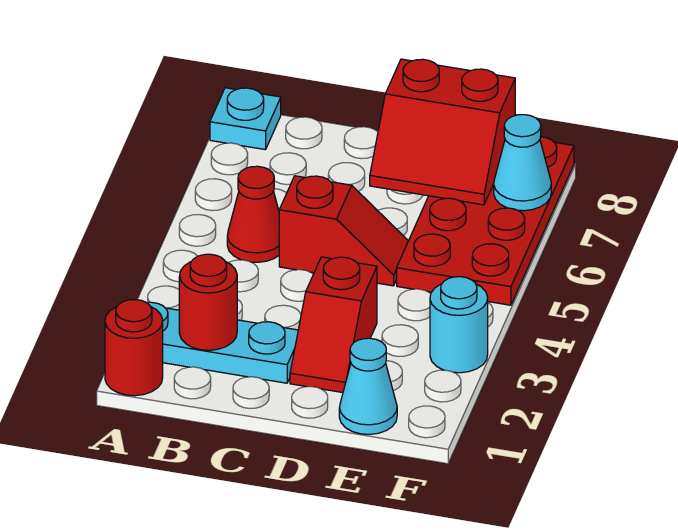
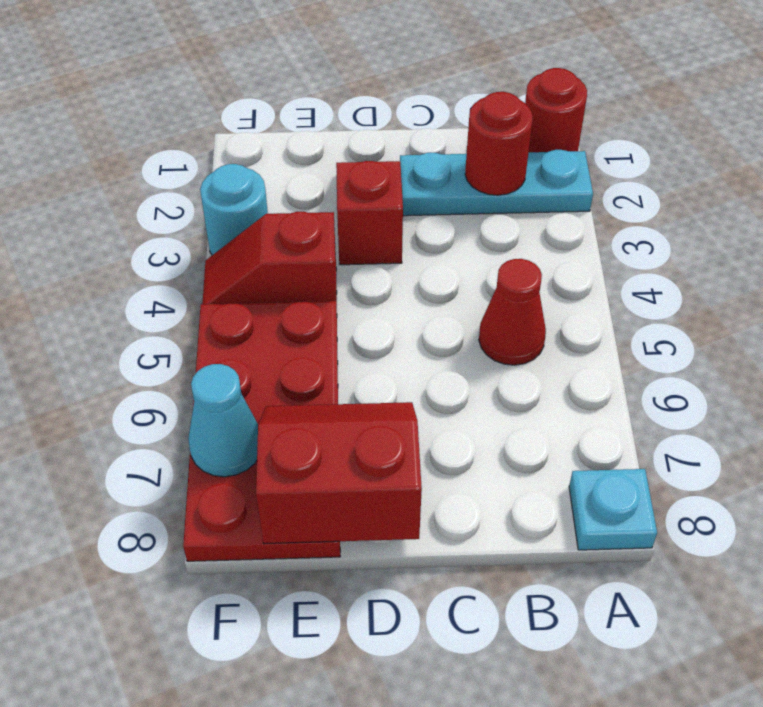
red 1x2 slope [279,176,408,286] -> red 1x2 slope moved to [202,212,337,309]
cyan 1x1 cone [339,338,397,434] -> none

